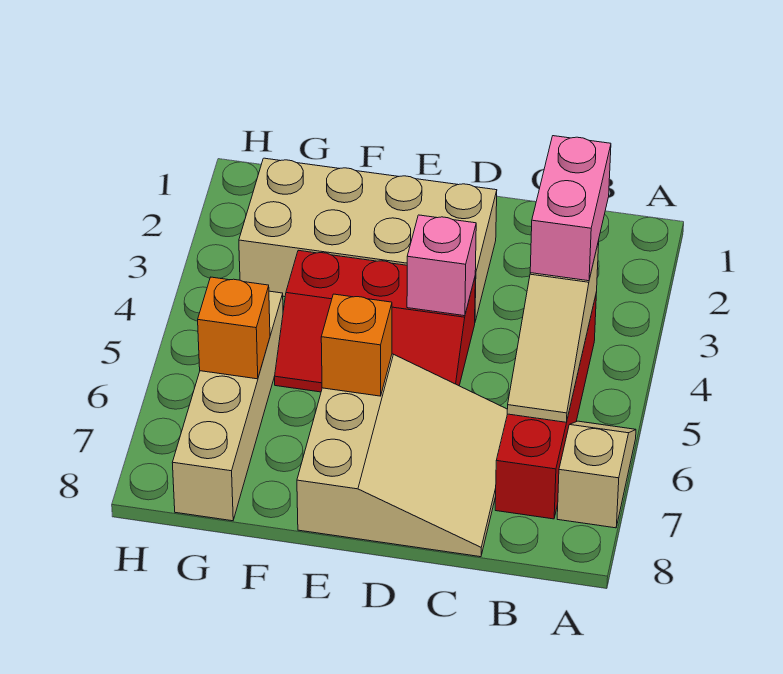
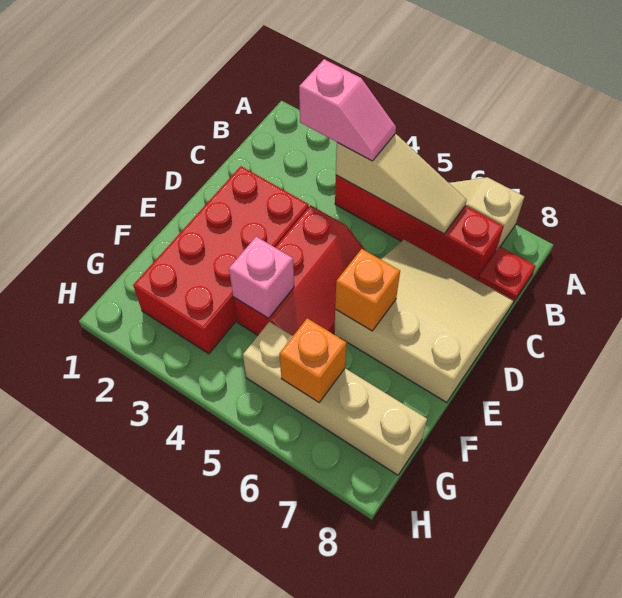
pink 1x2 brick [530,136,611,281] -> pink 1x2 slope [299,59,396,161]
none -> red 1x1 plate [478,247,535,303]
tan 2x4 brick [239,158,497,321] -> red 2x4 brick [133,166,309,354]
pink 1x1 brick [407,215,476,316] -> pink 1x1 brick moved to [229,237,294,318]

